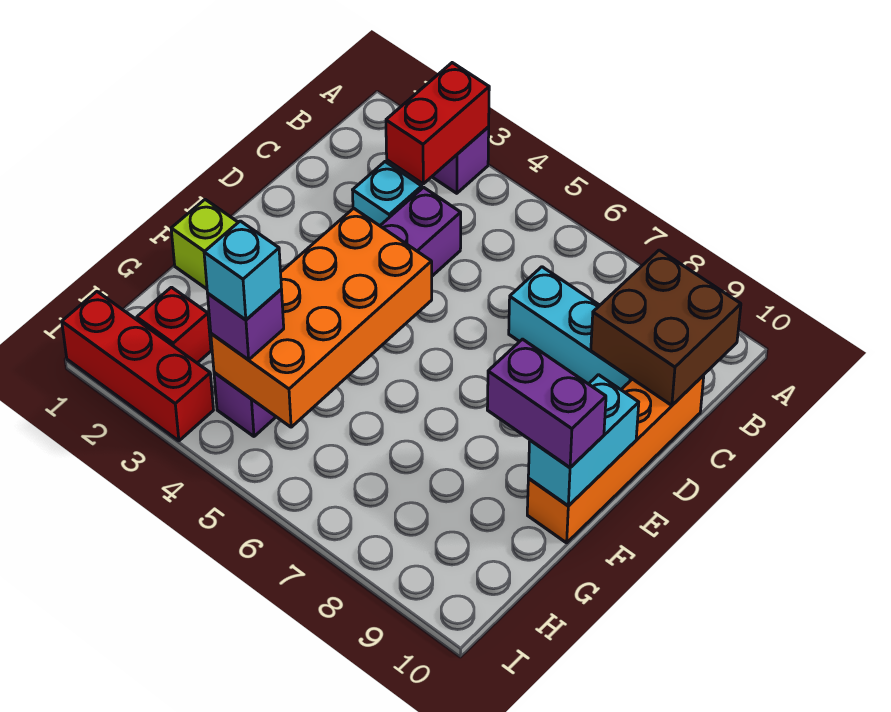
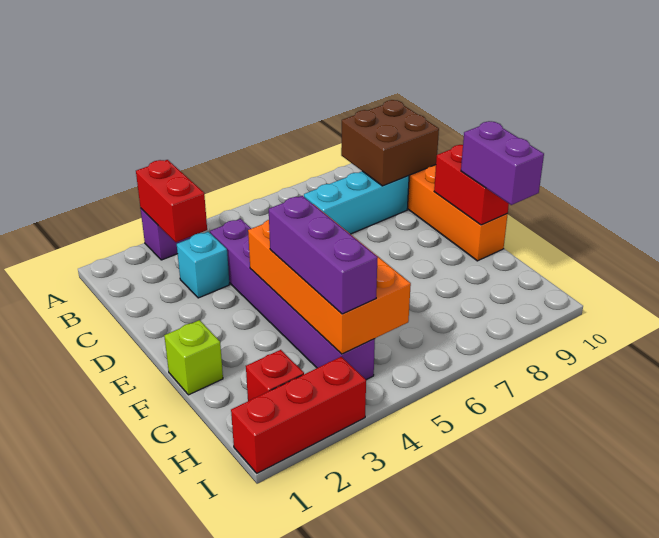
cyan 1x2 brick [528,375,639,506] -> red 1x2 brick [434,145,509,225]
purple 1x2 brick [487,339,606,467] -> purple 1x2 brick turned to [461,121,544,205]
purple 1x1 brick [208,289,284,360] -> purple 1x3 brick [269,196,378,314]
cyan 1x1 brick [204,221,281,320] -> none

